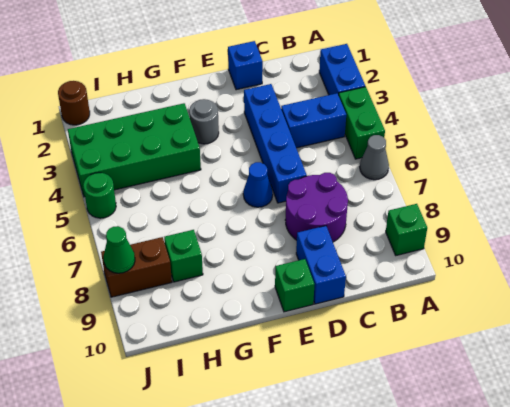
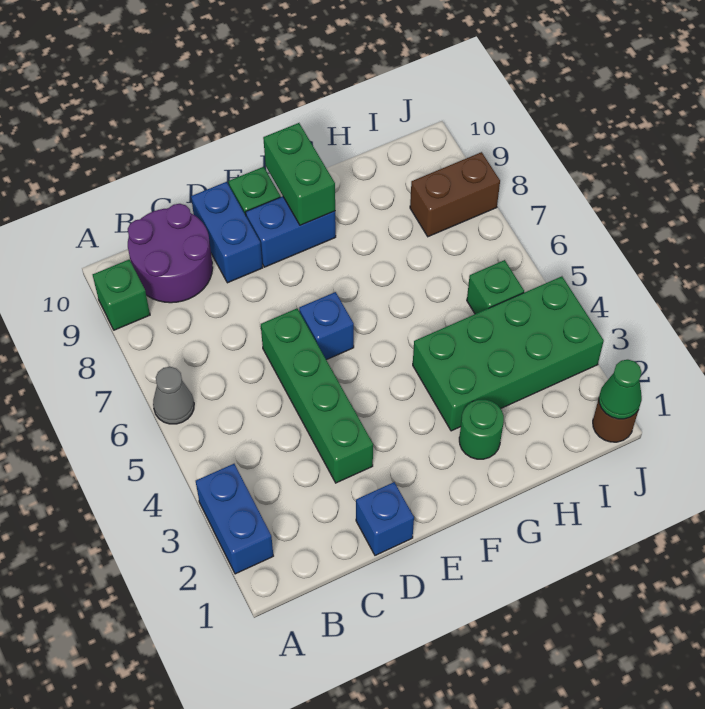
green 1x2 brick [339,87,385,159] -> green 1x2 brick moved to [263,123,335,225]
blue 1x2 brick [281,93,346,148] -> blue 1x2 brick moved to [246,196,336,267]
purple 2x2 round brick [285,173,348,242] -> purple 2x2 round brick moved to [128,204,213,303]
blue 1x4 brick [244,84,307,203] -> green 1x4 brick [261,308,373,483]
blue 1x1 cone [243,162,273,207] -> blue 1x1 brick [299,292,354,360]
grey 1x1 round brick [189,99,219,144] -> none
green 1x1 brick [164,230,203,282] -> green 1x1 brick moved to [467,260,524,314]
green 1x1 round brick [83,173,116,218] -> green 1x1 round brick moved to [459,400,504,459]
green 1x1 cone [104,226,135,273] -> green 1x1 cone moved to [599,360,642,419]

